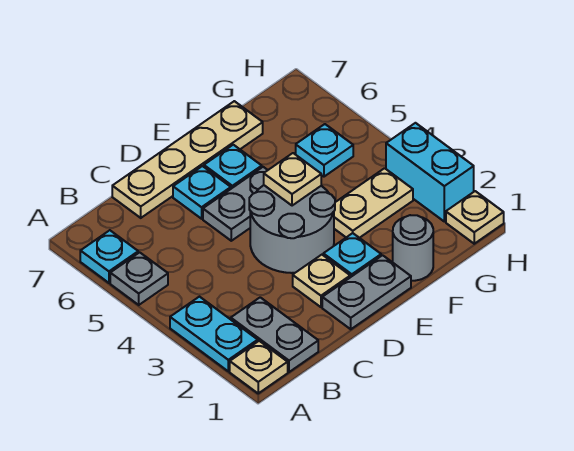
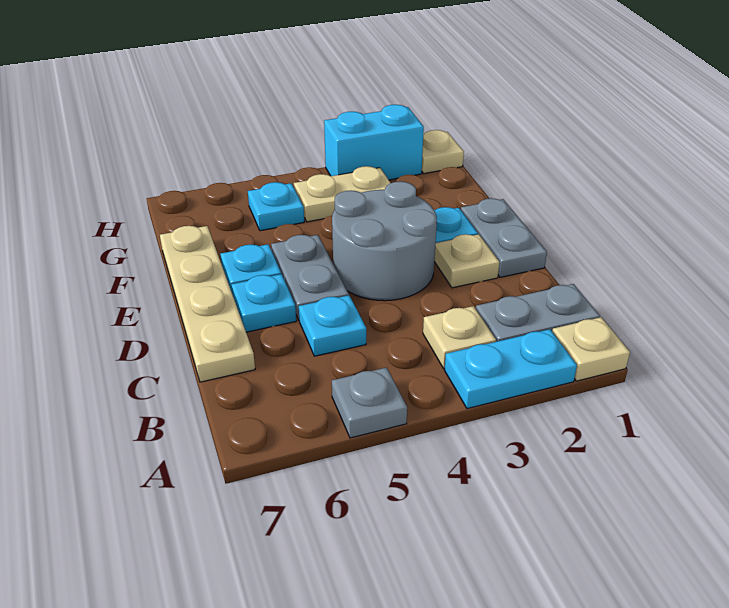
cyan 1x1 plate [80,230,138,283] -> cyan 1x1 plate moved to [299,295,366,356]
tan 1x1 plate [264,153,321,206] -> tan 1x1 plate moved to [423,306,496,368]
grey 1x1 round brick [393,215,433,281] -> none
tan 1x2 plate [334,168,413,238] -> tan 1x2 plate turned to [294,166,390,222]

